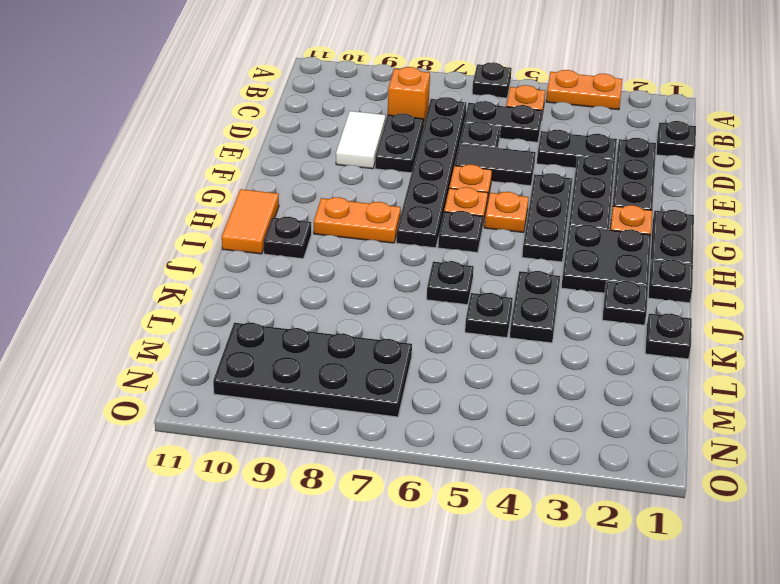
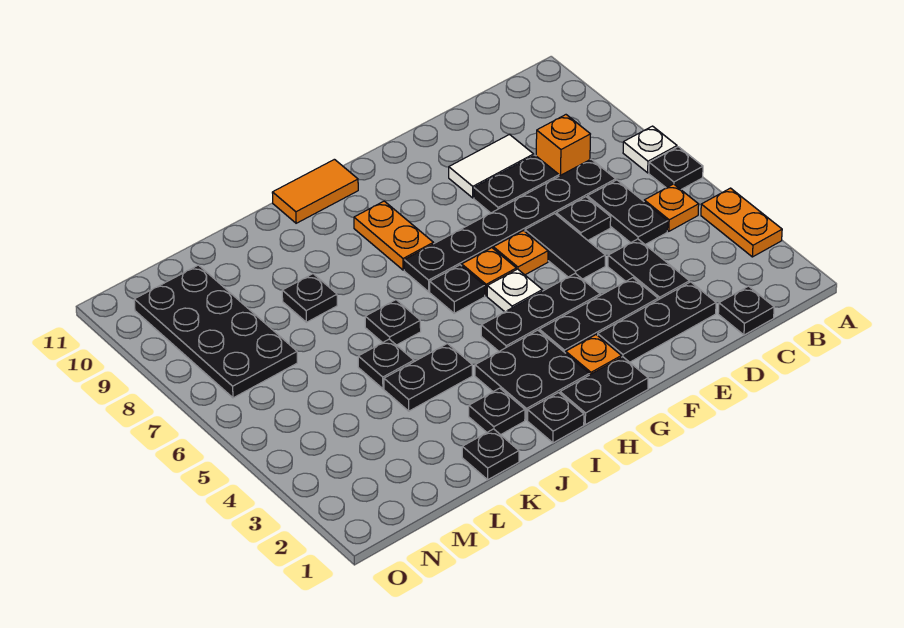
none -> white 1x1 plate [623,126,677,173]
orange 1x1 plate [485,192,529,233] -> white 1x1 plate [487,269,542,312]
black 1x1 plate [264,217,311,259] -> black 1x1 plate moved to [282,274,337,322]

